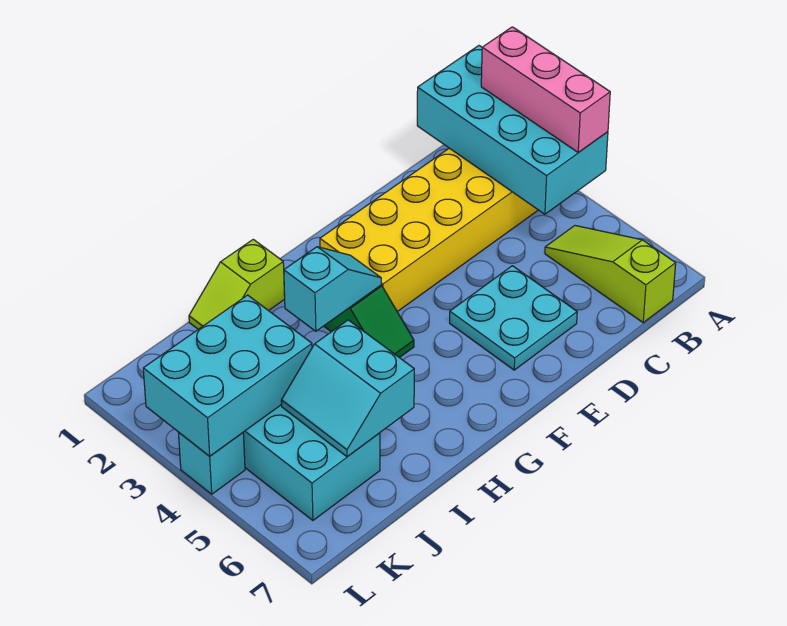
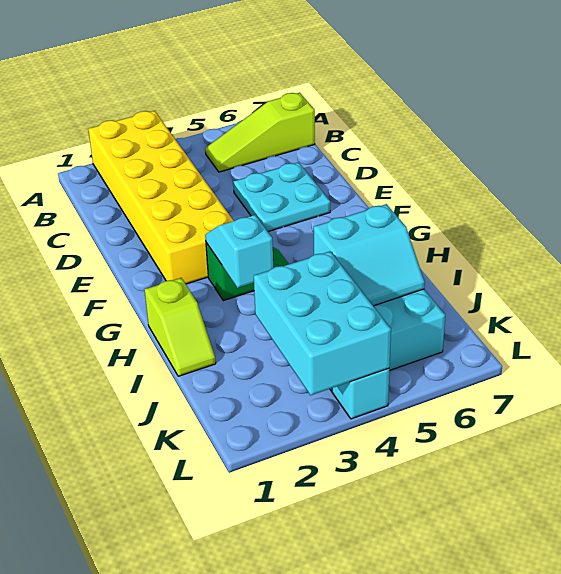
cyan 2x4 brick [417,46,608,214] -> none
pink 1x3 brick [481,27,610,153] -> none

